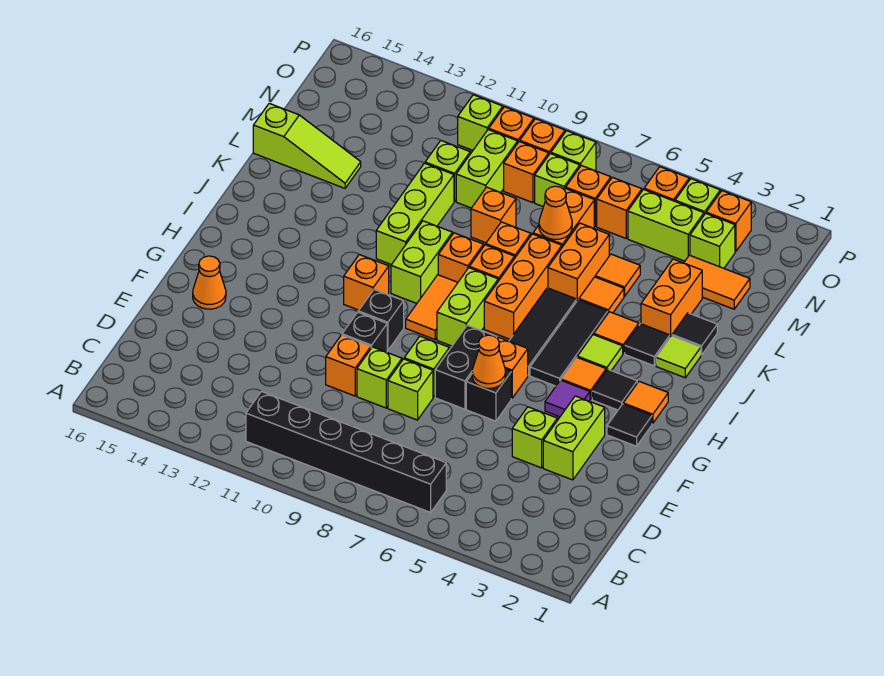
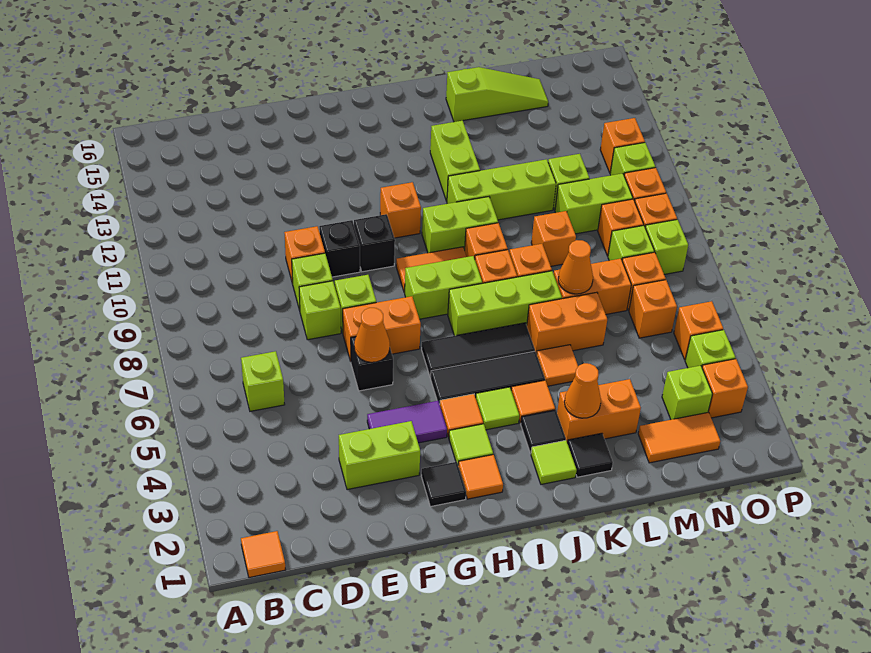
black 1x6 brick [246,392,446,512] -> none
lime 1x1 brick [512,407,557,468] -> lime 1x1 brick moved to [241,351,285,411]
black 1x2 brick [435,325,497,409] -> orange 1x2 brick [343,296,421,361]
orange 1x1 cone [193,256,226,309] -> orange 1x1 cone moved to [564,363,601,418]
purple 1x1 tile [545,380,590,417] -> purple 1x2 tile [367,401,447,443]
orange 1x1 brick [497,337,528,398] -> orange 1x1 brick moved to [600,118,645,173]
black 1x1 tile [592,370,637,410] -> lime 1x1 tile [449,424,493,465]
orange 1x3 brick [484,234,562,339] -> lime 1x3 brick [448,271,562,336]
orange 1x1 tile [595,254,640,296] -> orange 1x1 tile moved to [241,531,286,578]
lime 1x3 slope [253,103,361,188] -> lime 1x3 slope turned to [446,67,548,122]
orange 1x2 tile [684,255,750,309] -> orange 1x2 tile turned to [638,412,720,463]
lime 1x2 brick [628,190,704,261] -> lime 1x2 brick moved to [430,121,480,201]

